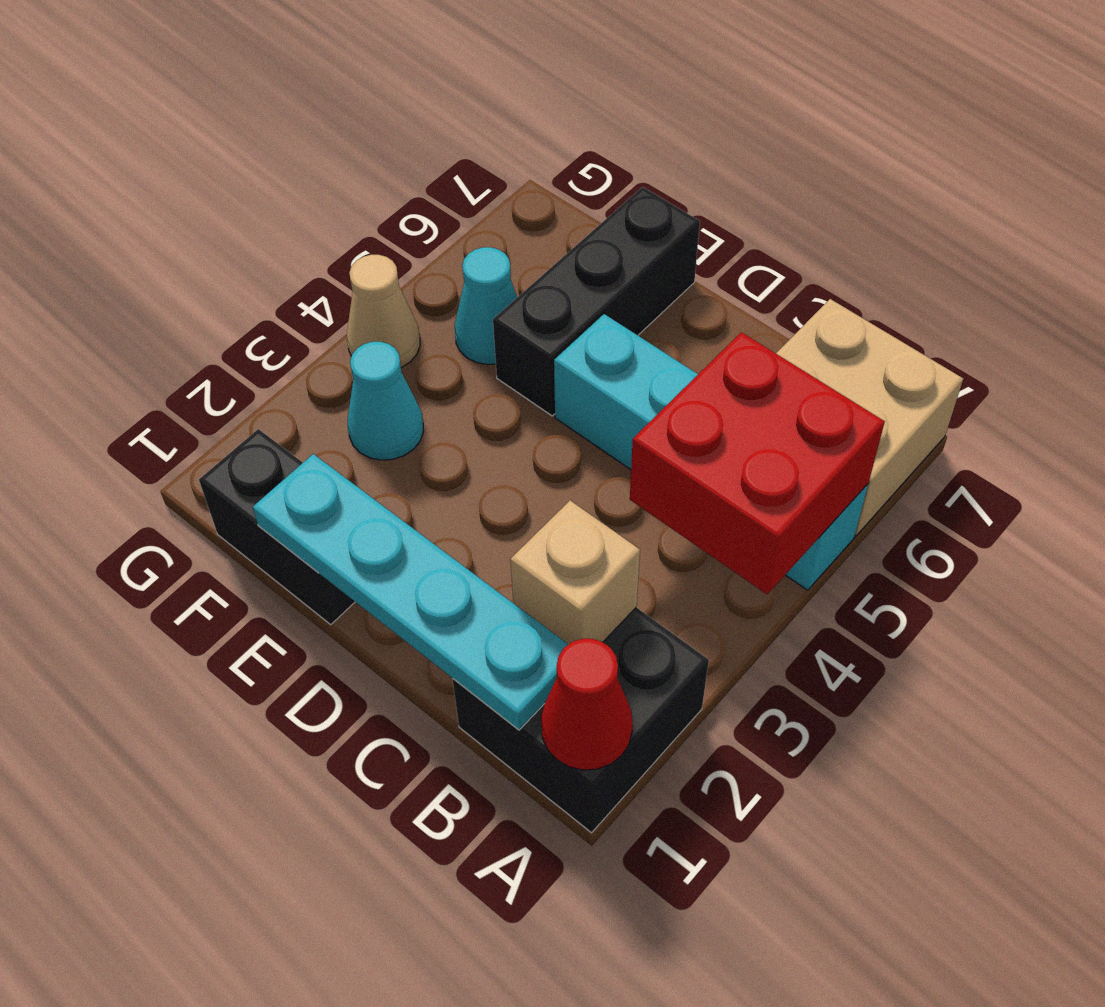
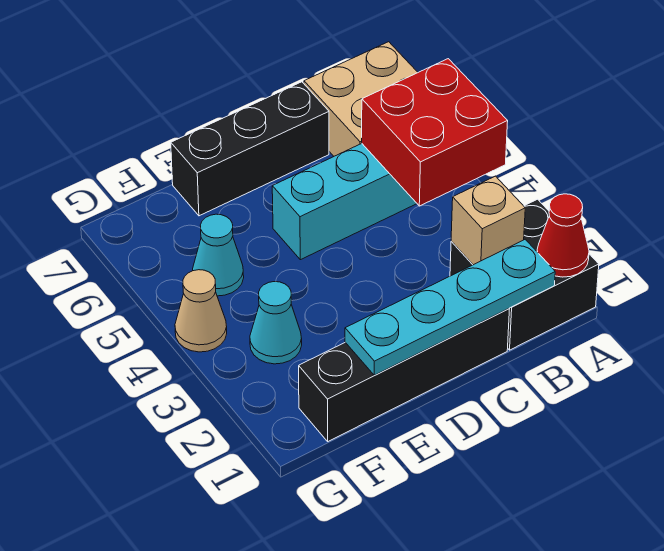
black 1x2 brick [199,429,355,625] -> black 1x4 brick [299,309,509,441]
black 1x3 brick [493,187,700,416] -> black 1x3 brick turned to [171,82,329,216]

